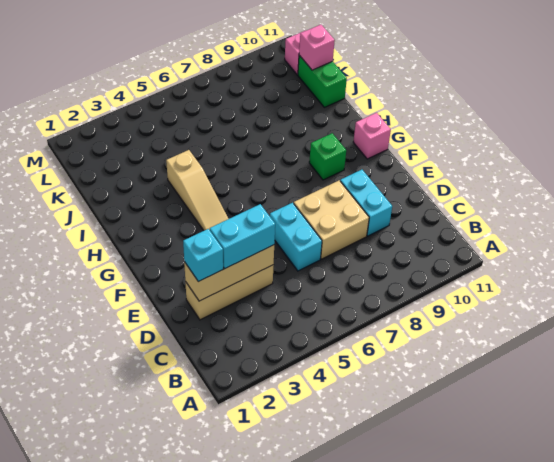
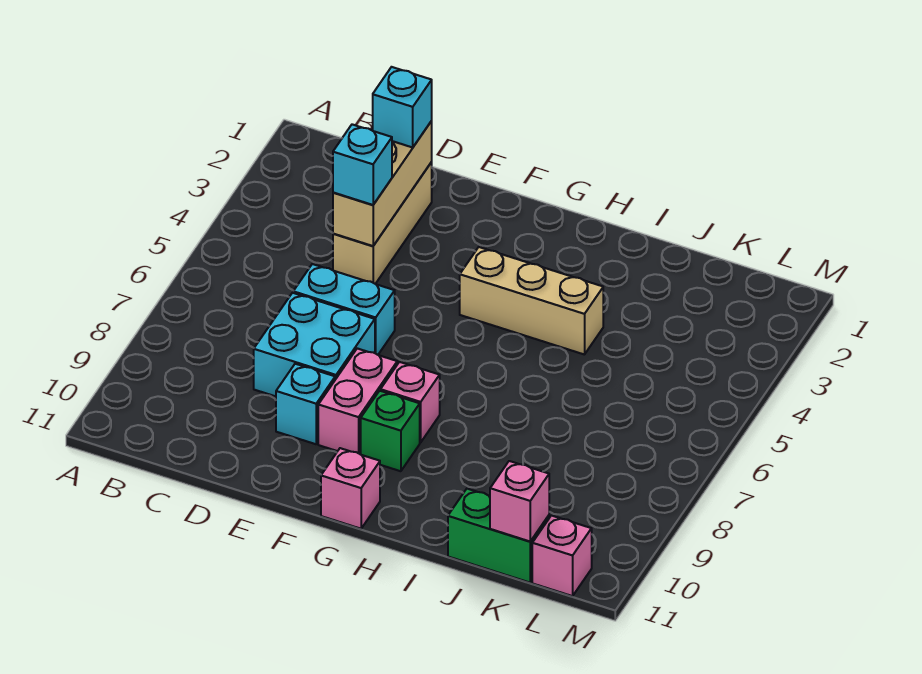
cyan 1x2 brick [210,204,275,269] -> cyan 1x1 brick [333,124,392,205]
tan 2x2 brick [294,180,369,259] -> cyan 2x2 brick [254,293,375,396]
cyan 1x2 brick [340,170,392,236] -> cyan 1x1 brick [276,364,335,444]
none -> pink 1x2 brick [318,348,397,454]
tan 1x3 slope [166,150,228,230] -> tan 1x3 brick [460,247,603,355]
none -> pink 1x1 brick [380,362,440,442]

